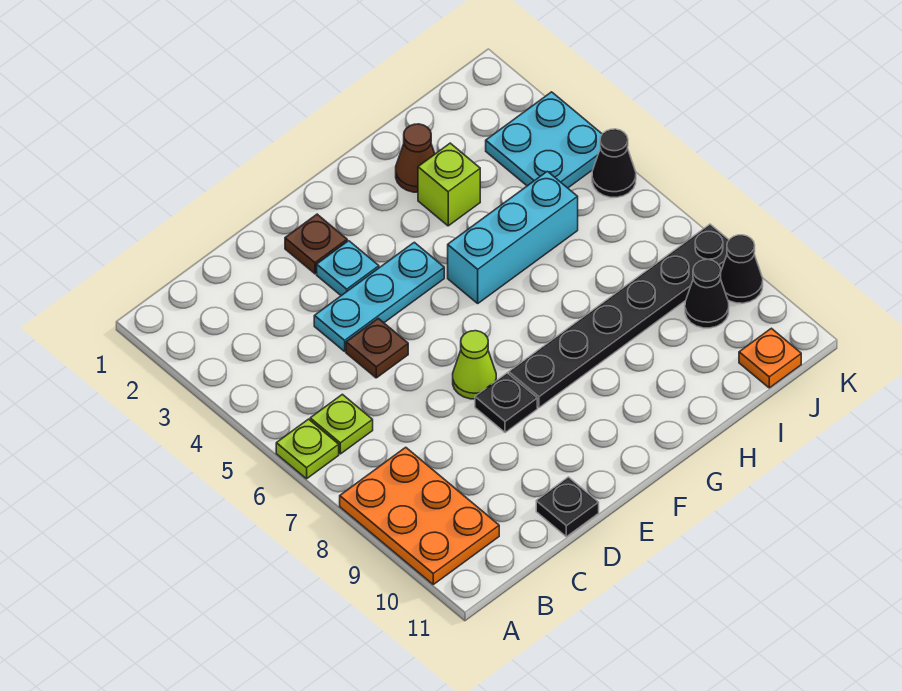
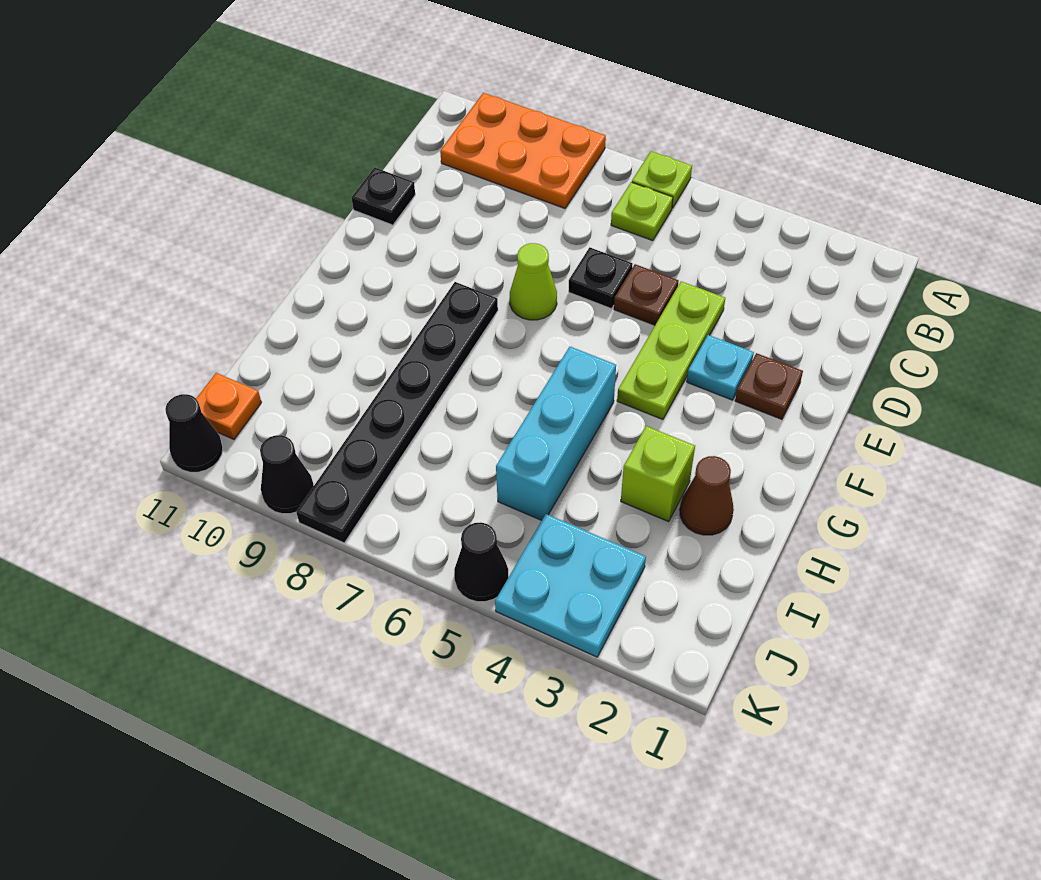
cyan 1x3 plate [314,242,444,351] -> lime 1x3 plate [617,281,725,420]
black 1x1 plate [475,373,537,433] -> black 1x1 plate moved to [569,247,633,309]
black 1x1 cone [685,260,729,328] -> black 1x1 cone moved to [165,394,223,472]

